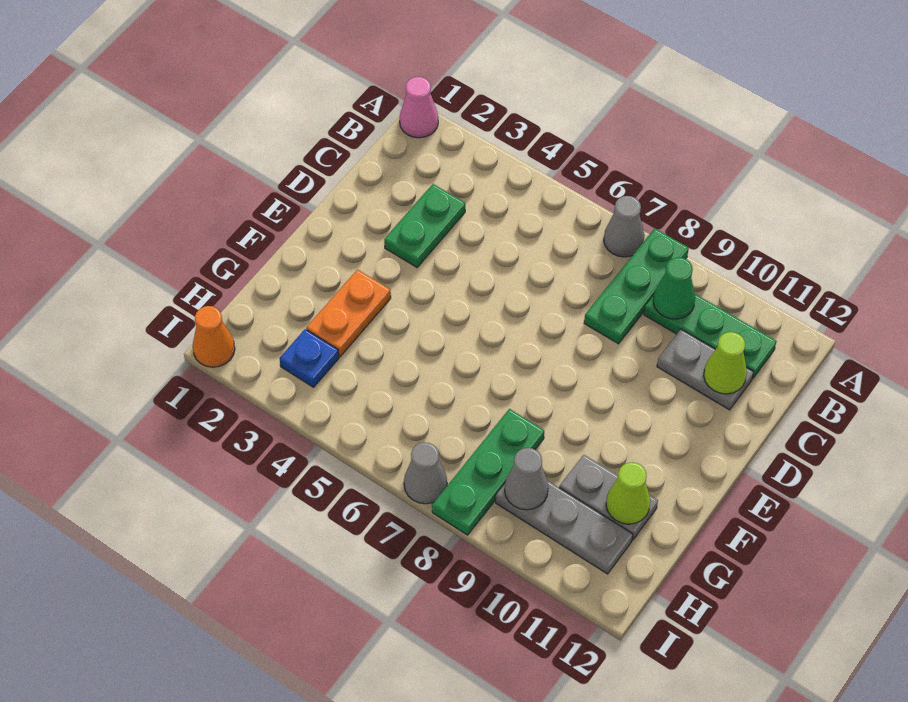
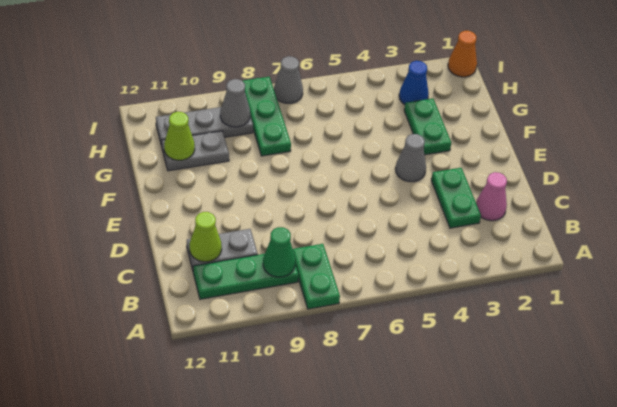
pink 1x1 cone [400,77,438,138] -> pink 1x1 cone moved to [476,172,507,221]
grey 1x1 cone [604,196,644,257] -> grey 1x1 cone moved to [396,134,426,182]
green 1x3 plate [584,228,689,344] -> green 1x2 plate [293,244,340,309]
orange 1x2 plate [306,270,391,357] -> green 1x2 plate [404,98,451,155]
blue 1x1 plate [279,329,339,387] -> blue 1x1 cone [399,61,429,105]

